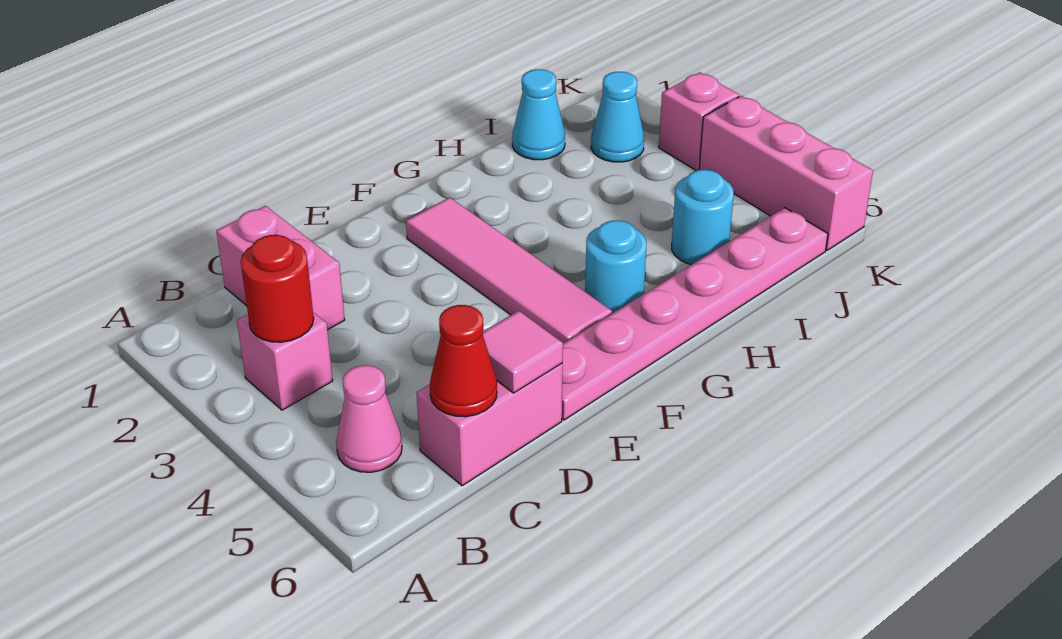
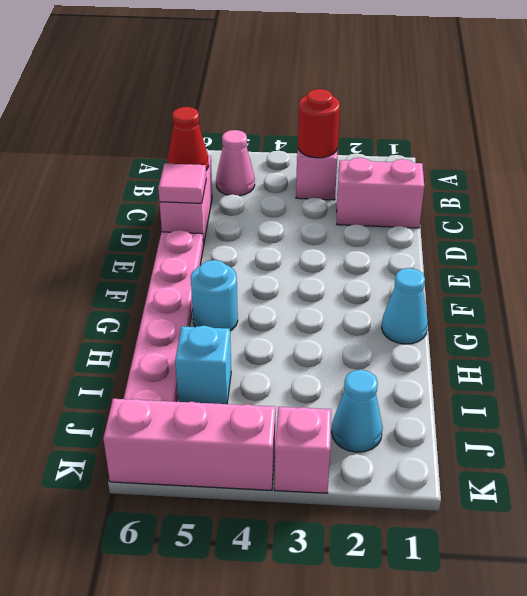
pink 1x4 tile [406,197,612,343] -> none
cyan 1x1 cone [512,69,565,160] -> cyan 1x1 cone moved to [382,268,428,344]
cyan 1x1 round brick [672,170,734,265] -> cyan 1x1 brick [175,326,231,404]

